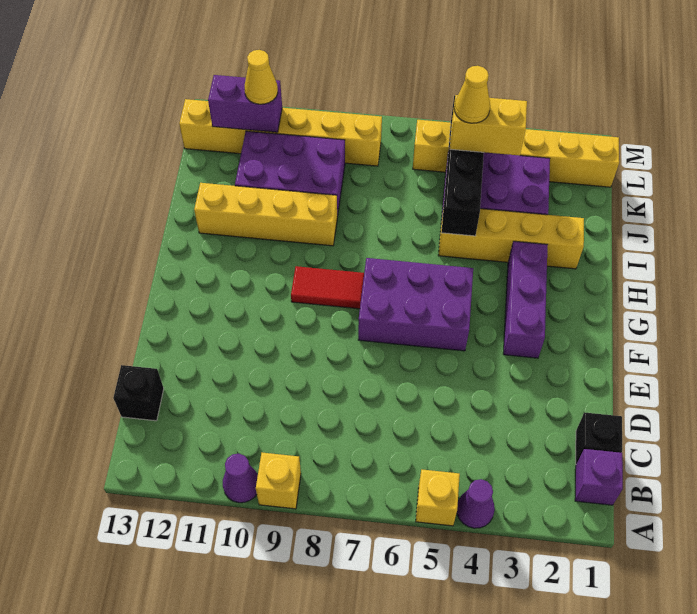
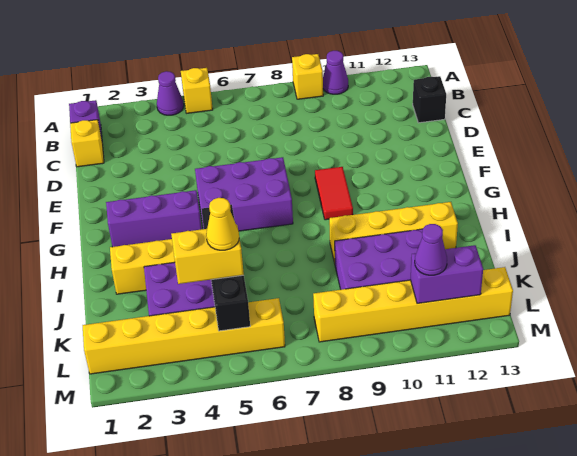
black 1x1 brick [576,412,622,464] -> yellow 1x1 brick [70,120,104,167]
purple 1x3 brick [503,241,548,358] -> purple 1x3 brick turned to [106,190,202,247]
red 1x2 tile [291,266,364,309] -> red 1x2 tile turned to [315,167,353,220]
yellow 1x1 cone [245,50,278,104] -> purple 1x1 cone [415,224,447,275]

